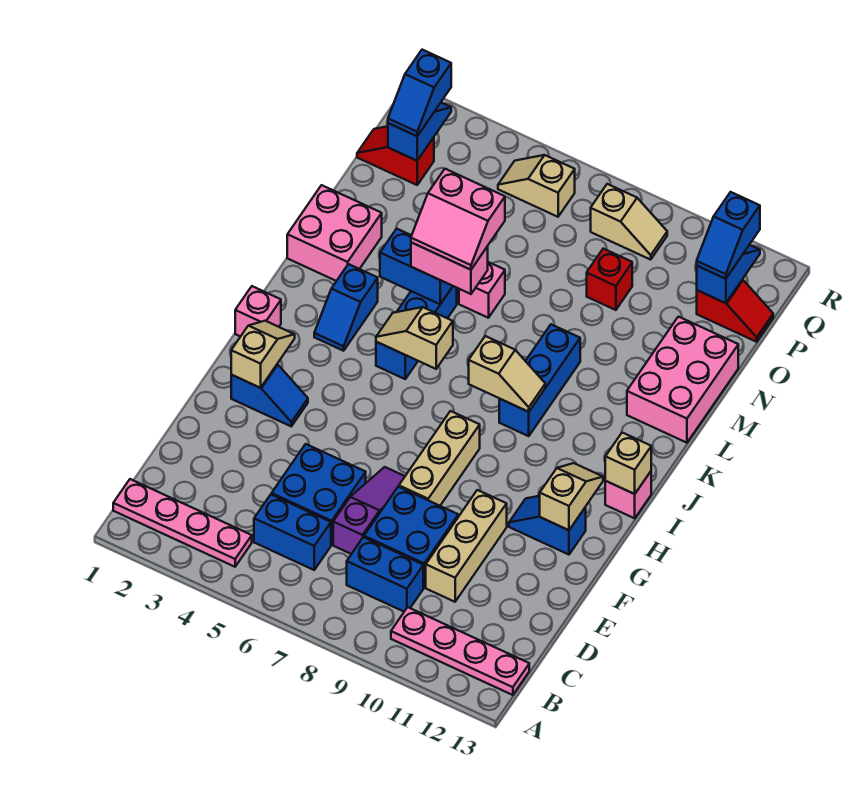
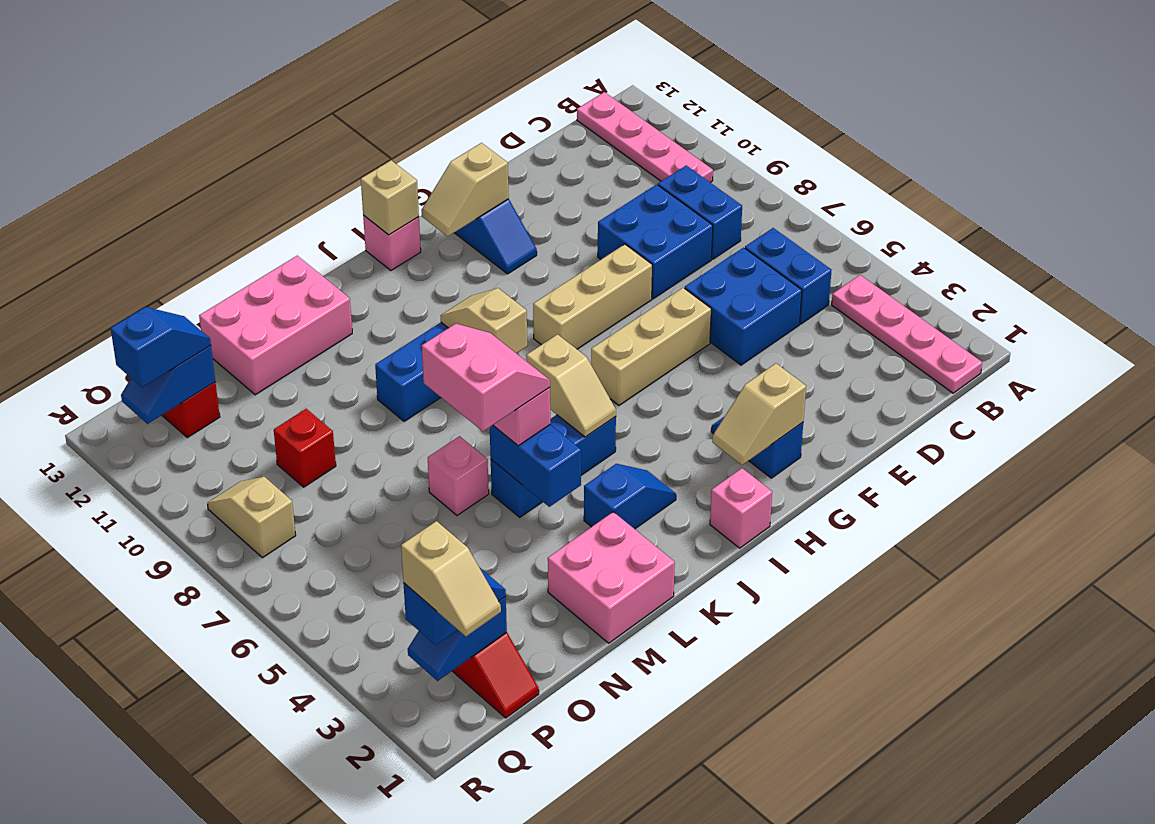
purple 1x3 slope [333,467,405,554] -> none
tan 1x3 brick [426,490,507,602] -> tan 1x3 brick moved to [591,288,711,405]
tan 1x2 slope [498,155,575,217] -> tan 1x2 slope moved to [401,521,501,636]

